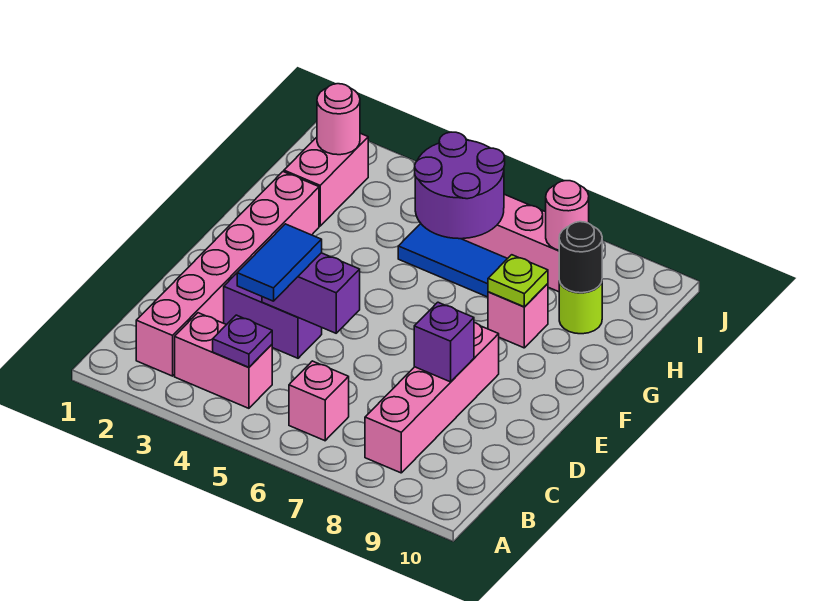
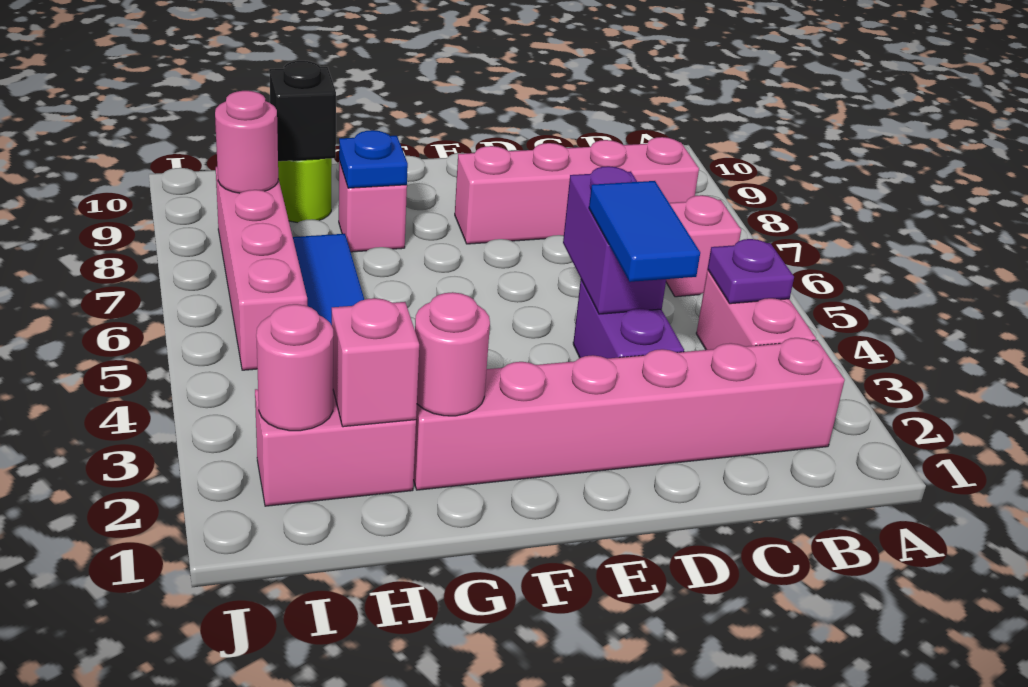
blue 1x2 tile [237,224,322,301] -> blue 1x2 tile turned to [589,181,700,282]
purple 1x1 brick [414,302,474,382] -> none
none -> pink 1x1 round brick [415,292,490,416]
lime 1x1 plate [488,255,548,307] -> blue 1x1 plate [339,130,408,188]
none -> pink 1x1 brick [332,298,419,427]
purple 2x2 round brick [415,132,505,239] -> none
black 1x1 round brick [559,222,602,293] -> black 1x1 brick [269,61,336,161]

